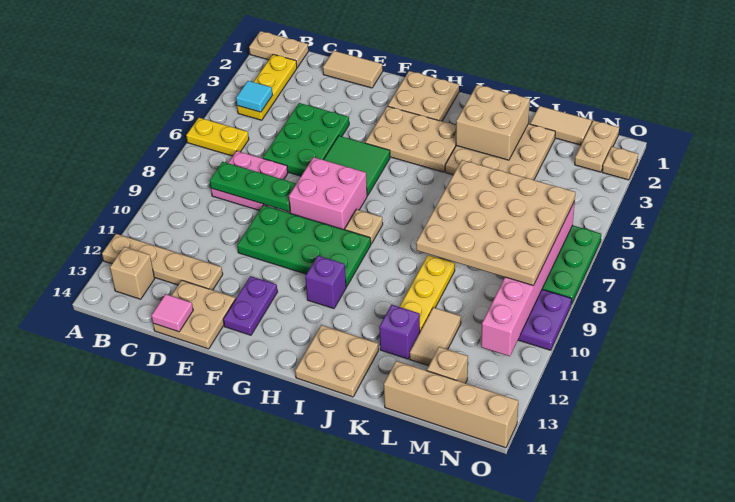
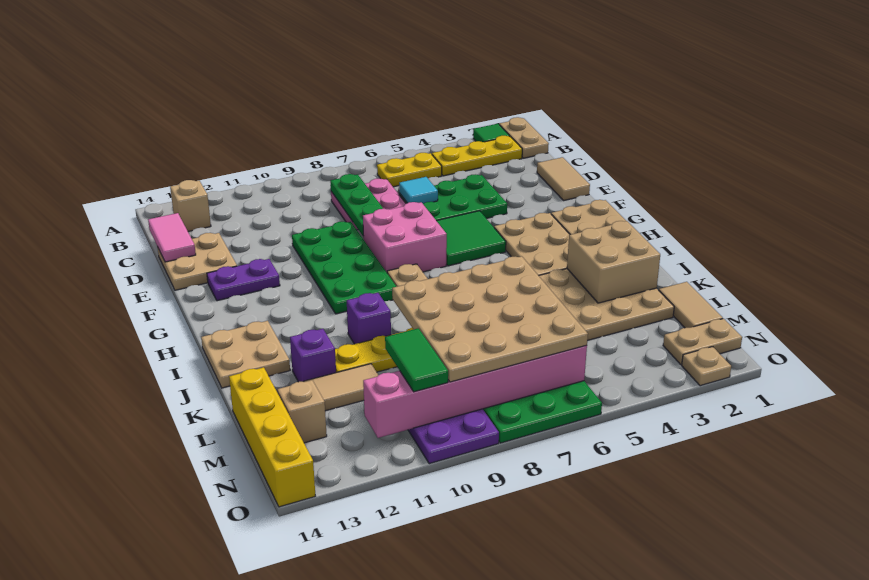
none -> green 1x1 tile [473,124,510,142]
yellow 1x2 plate [186,118,249,156] -> yellow 1x2 plate turned to [377,153,442,187]
tan 1x4 plate [102,234,223,290] -> none
cyan 1x1 tile [236,81,272,112] -> cyan 1x1 tile moved to [399,177,438,203]
pink 1x1 tile [151,294,193,332] -> pink 1x2 tile [148,213,196,262]
purple 1x1 brick [305,256,346,309] -> purple 1x1 brick moved to [347,293,391,344]
tan 1x4 brick [384,361,518,448] -> yellow 1x4 brick [229,367,315,507]
none -> green 1x2 tile [385,328,448,392]

